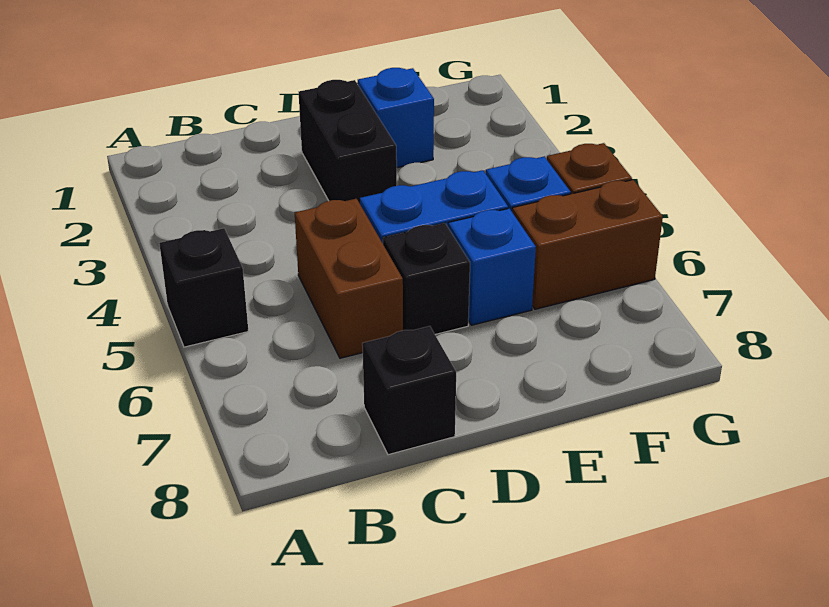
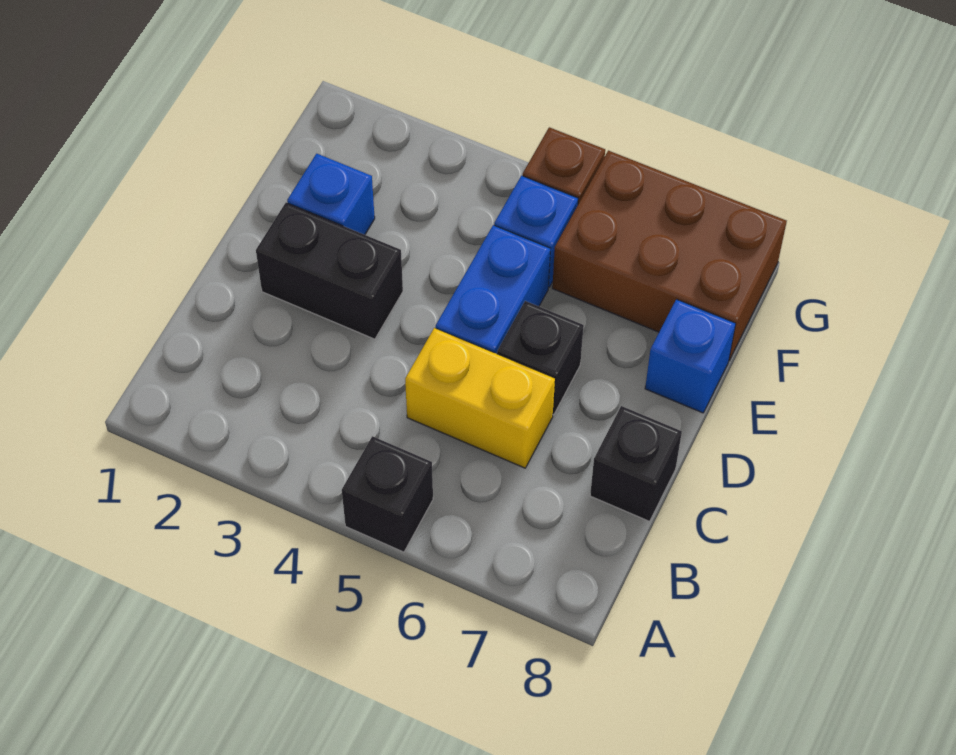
brown 1x2 brick [295,199,403,358] -> yellow 1x2 brick [405,328,555,468]
blue 1x1 brick [448,208,536,325] -> blue 1x1 brick moved to [645,299,736,413]
brown 1x2 brick [512,180,663,309] -> brown 2x3 brick [552,151,787,360]

